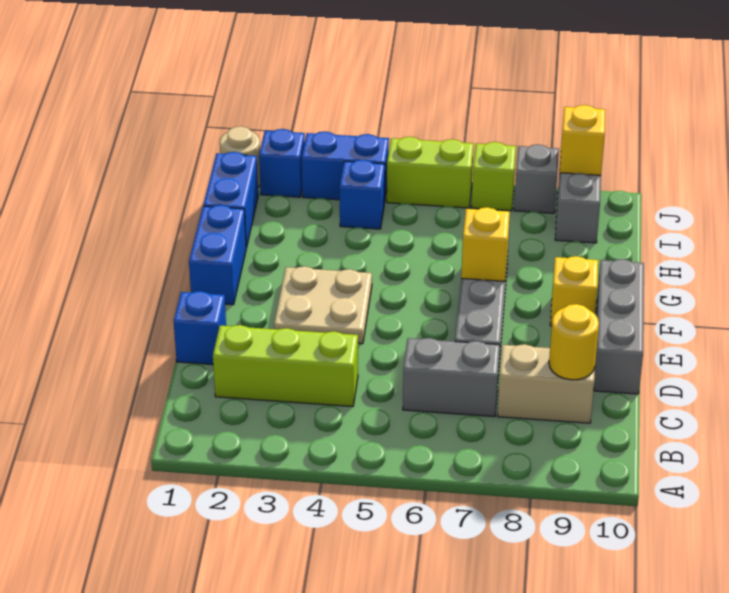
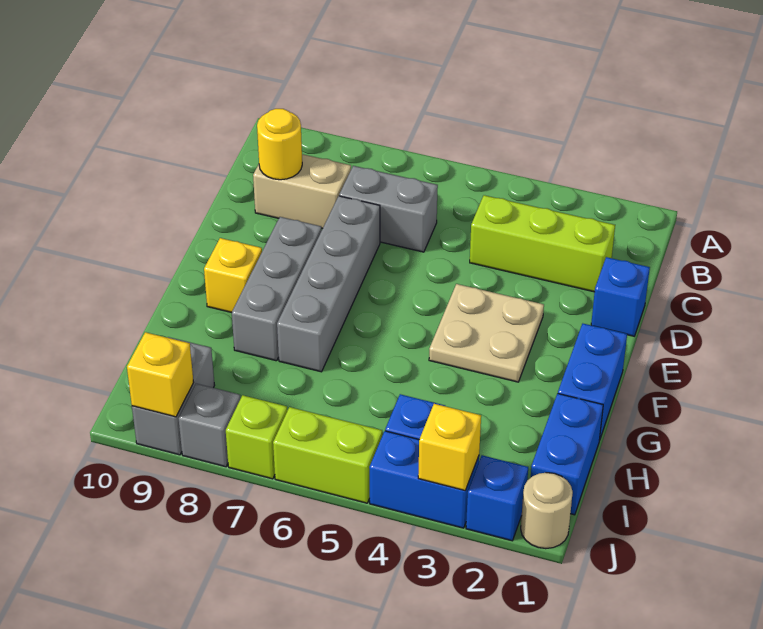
grey 1x3 brick [594,259,644,394] -> grey 1x3 brick moved to [232,217,322,361]
yellow 1x1 brick [461,207,510,281] -> yellow 1x1 brick moved to [418,404,481,490]

